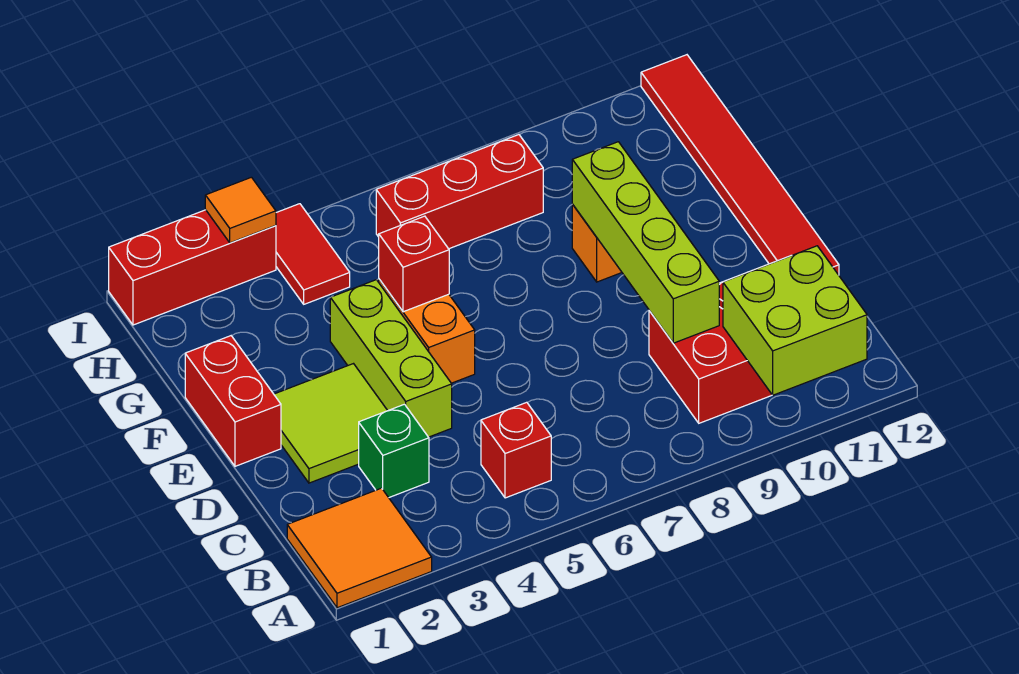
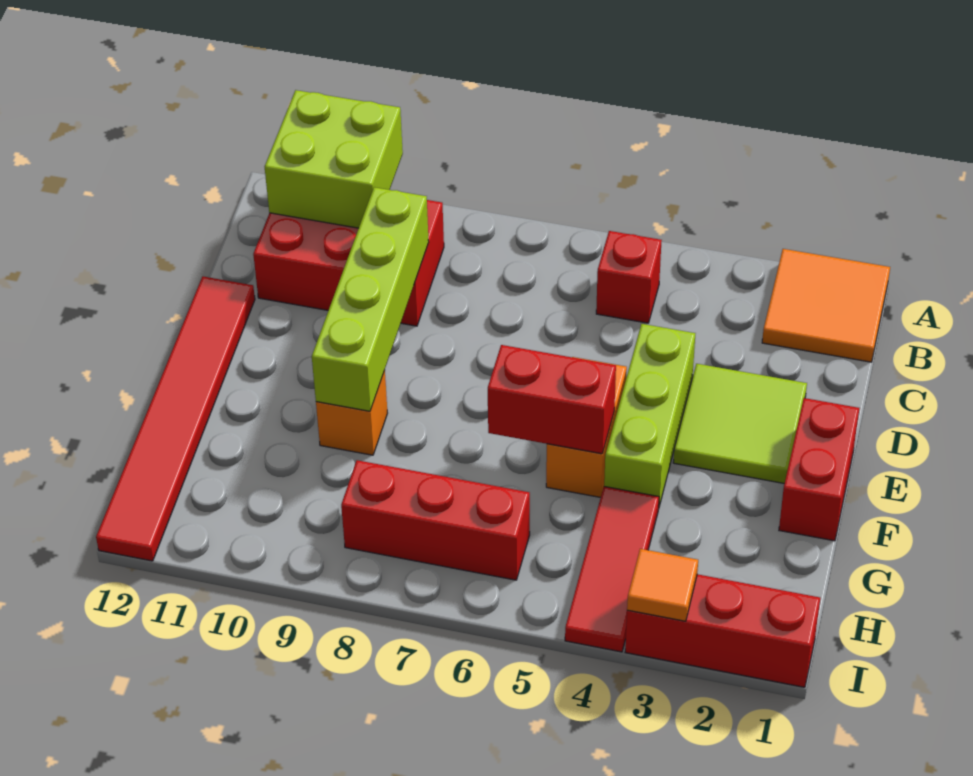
green 1x1 brick [359,404,429,497] -> none
red 1x1 brick [379,216,449,312] -> red 1x2 brick [488,345,616,454]
red 1x2 tile [276,204,350,304] -> red 1x3 tile [565,487,659,652]

